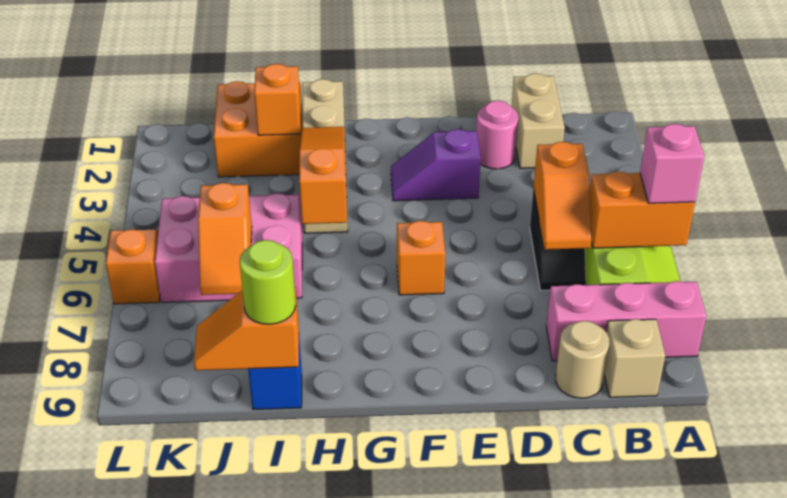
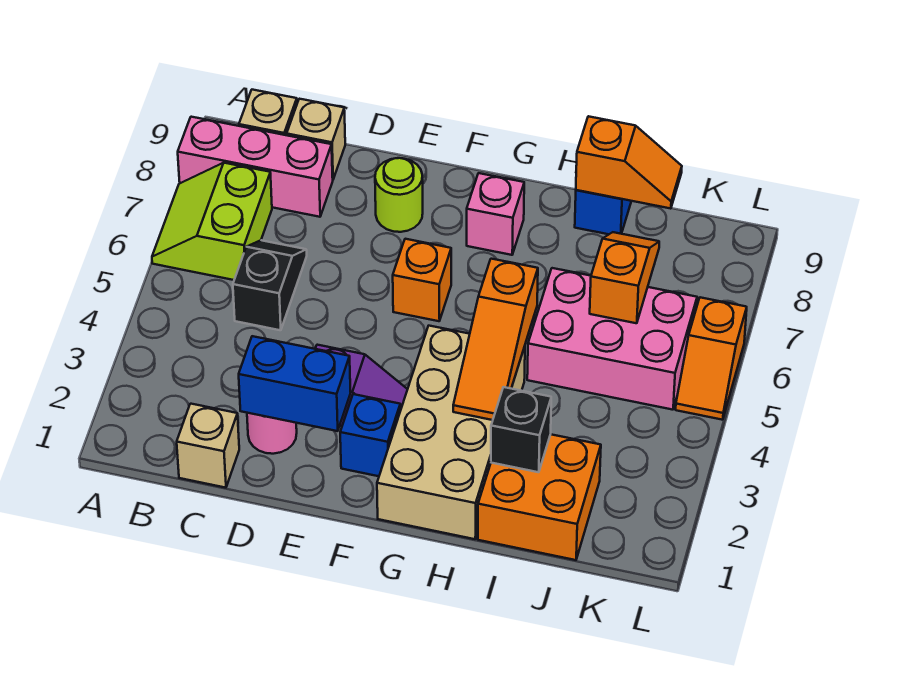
orange 1x2 brick [590,171,695,248] -> none
pink 1x1 brick [640,124,704,203] -> pink 1x1 brick moved to [467,173,524,255]
tan 1x2 brick [512,73,565,168] -> tan 1x1 brick [177,404,239,488]
orange 1x2 slope [533,142,591,250] -> none
tan 1x1 round brick [556,321,609,398] -> tan 1x1 brick [287,99,345,179]
none -> blue 1x2 brick [239,336,351,431]
none -> blue 1x1 brick [340,394,400,476]
tan 1x4 brick [302,79,348,233] -> tan 2x4 brick [377,326,525,539]
orange 1x1 brick [254,64,300,135] -> black 1x1 brick [491,387,551,472]
lime 1x1 round brick [240,240,296,324] -> lime 1x1 round brick moved to [375,158,423,232]

